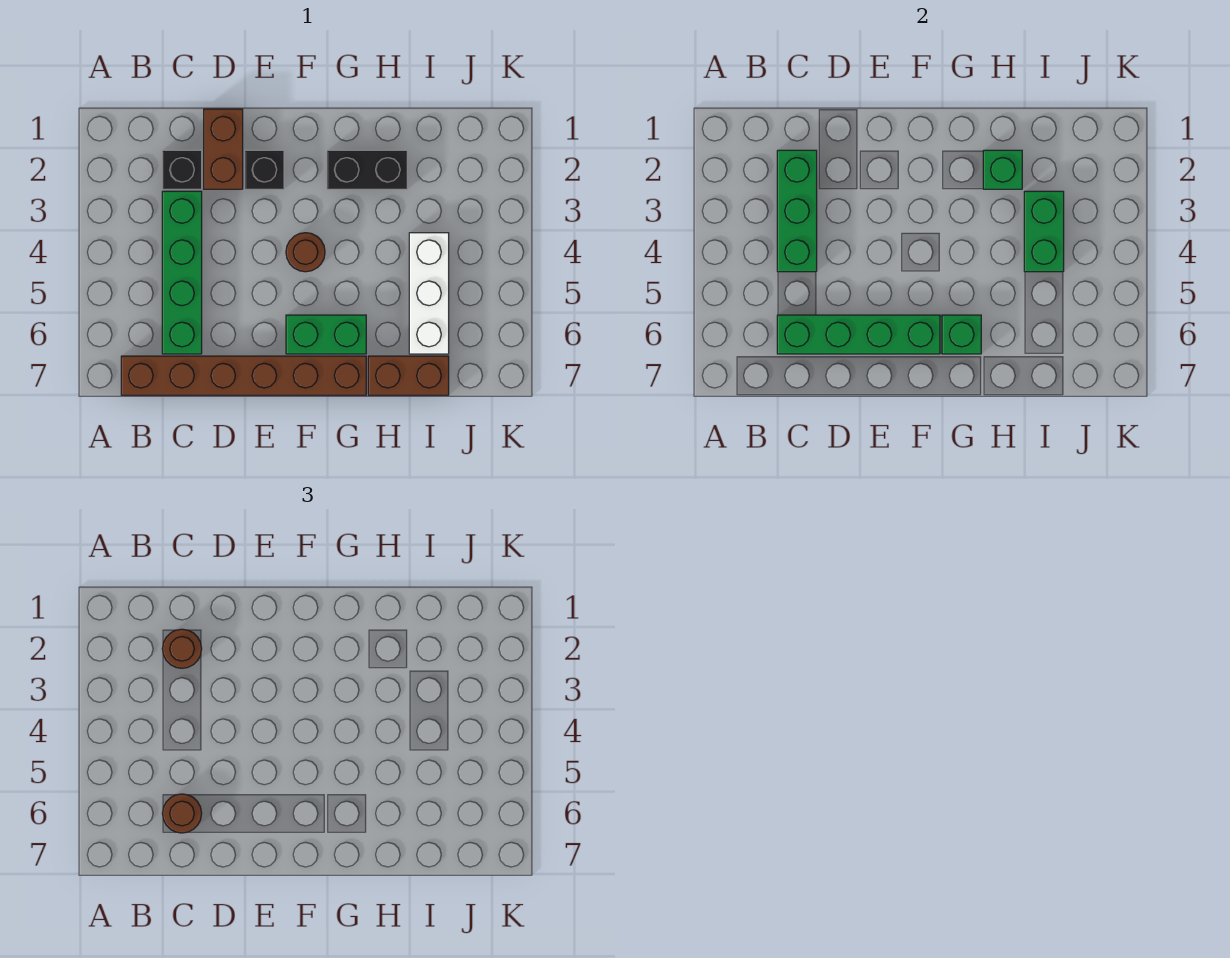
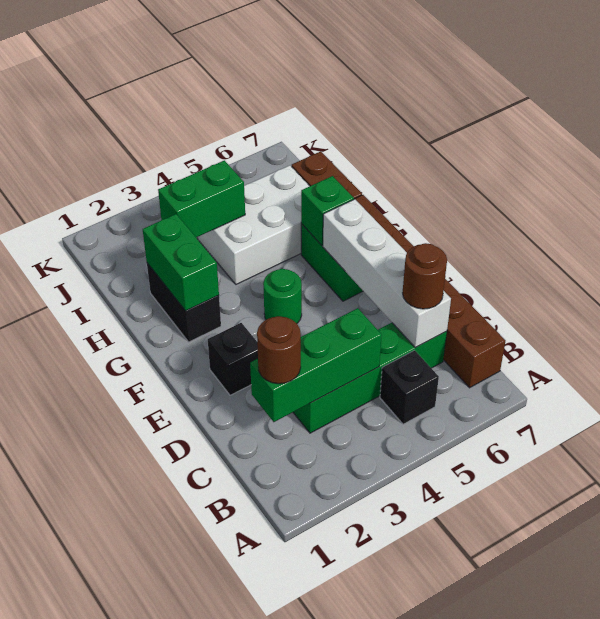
black 1x1 brick [162,150,202,189] -> black 1x1 brick moved to [380,350,439,424]
green 1x4 brick [777,315,940,354] -> white 1x4 brick [323,199,451,348]
brown 1x2 brick [204,109,243,189] -> none
brown 1x1 round brick [286,233,325,272] -> green 1x1 round brick [263,269,302,323]
green 1x1 brick [983,150,1022,189] -> green 1x2 brick [143,214,219,311]
white 1x3 brick [409,233,449,354] -> white 2x3 brick [198,165,309,284]

